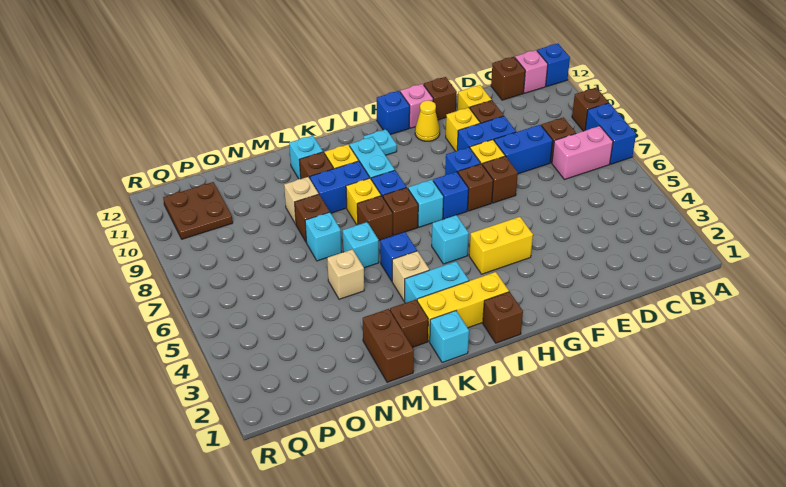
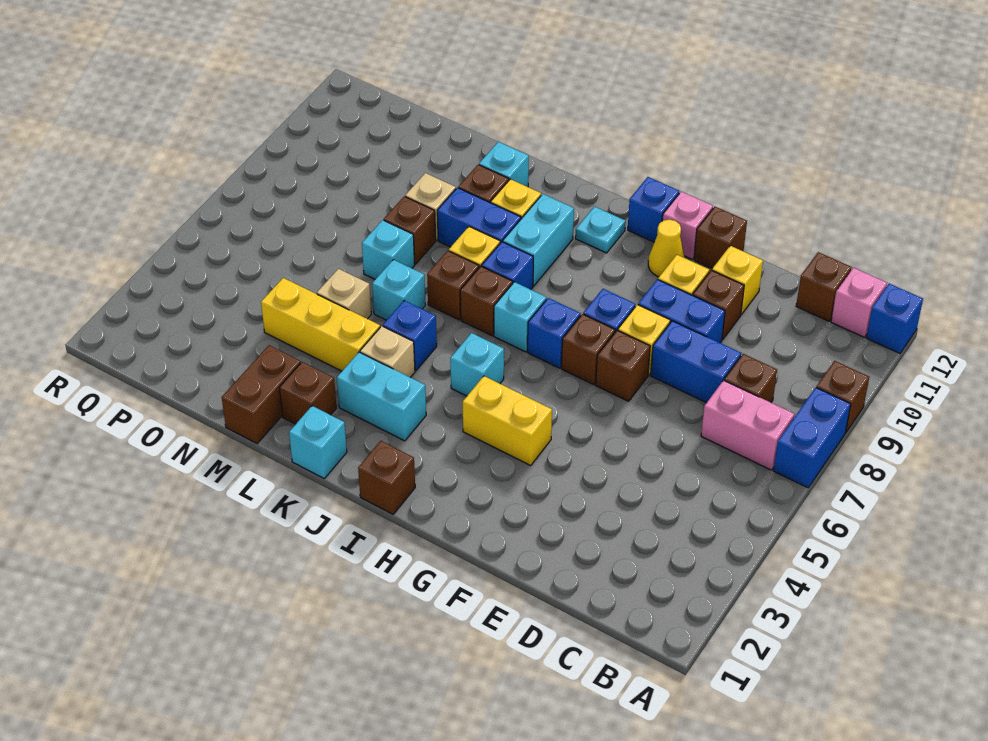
yellow 1x3 brick [417,272,509,342] -> yellow 1x3 brick moved to [261,278,380,371]
brown 2x2 plate [163,182,233,239] -> none

